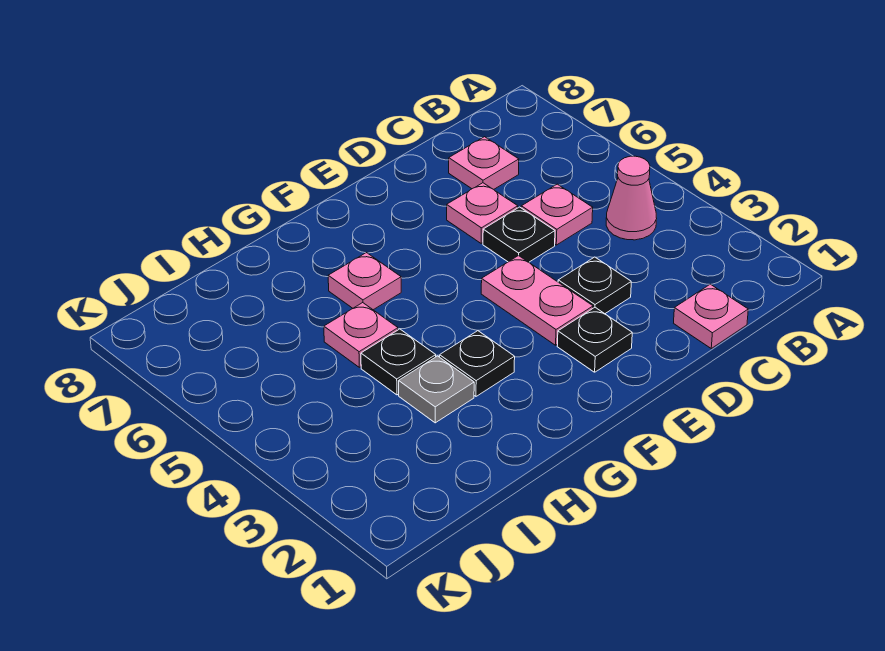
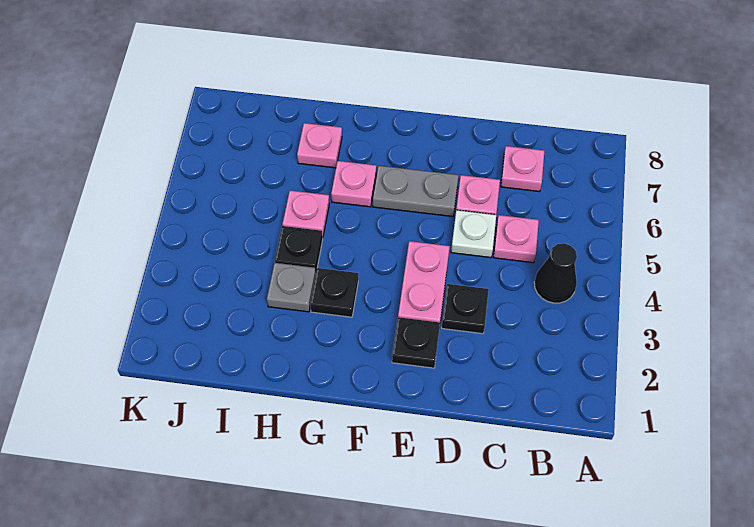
pink 1x1 cone [606,156,657,240] -> black 1x1 cone [534,243,577,303]
pink 1x1 plate [674,284,748,348] -> pink 1x1 plate moved to [297,123,342,168]
black 1x1 plate [483,207,555,262] -> white 1x1 plate [451,210,496,258]
none -> grey 1x2 plate [373,166,459,217]

